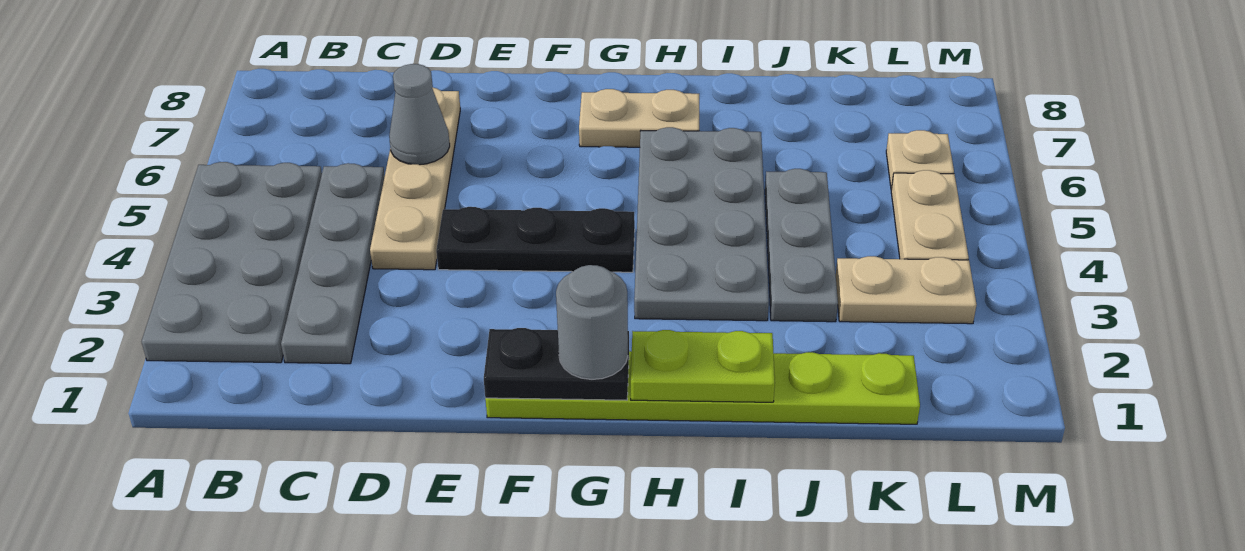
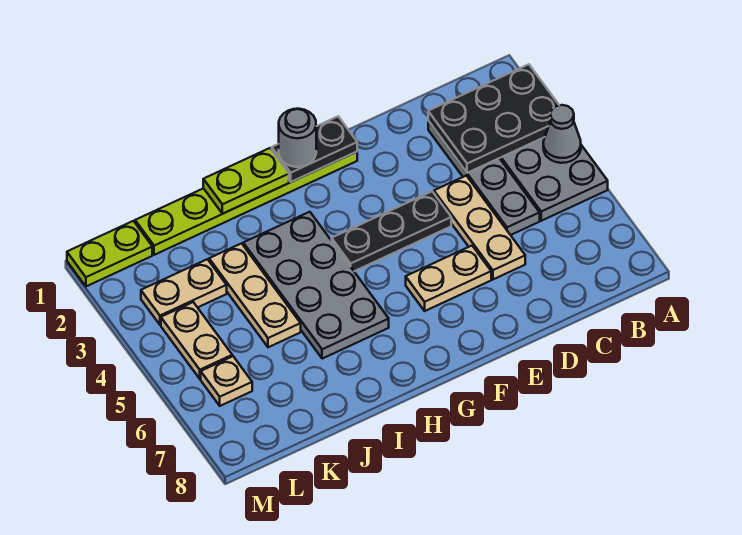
none -> black 2x3 plate [428,64,559,173]
tan 1x4 plate [370,87,460,270] -> tan 1x3 plate [434,176,525,279]
grey 1x1 cone [389,64,450,165] -> grey 1x1 cone moved to [543,105,581,163]
tan 1x2 plate [579,89,699,147] -> tan 1x2 plate moved to [406,246,491,311]
grey 1x3 plate [765,169,838,322] -> tan 1x3 plate [209,243,301,347]
none -> lime 1x2 plate [67,221,152,286]

